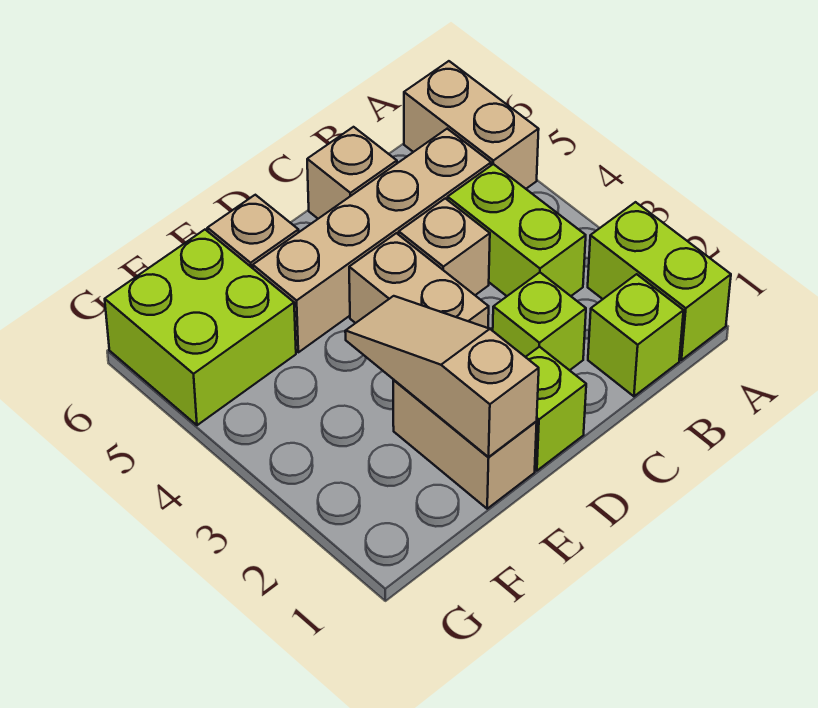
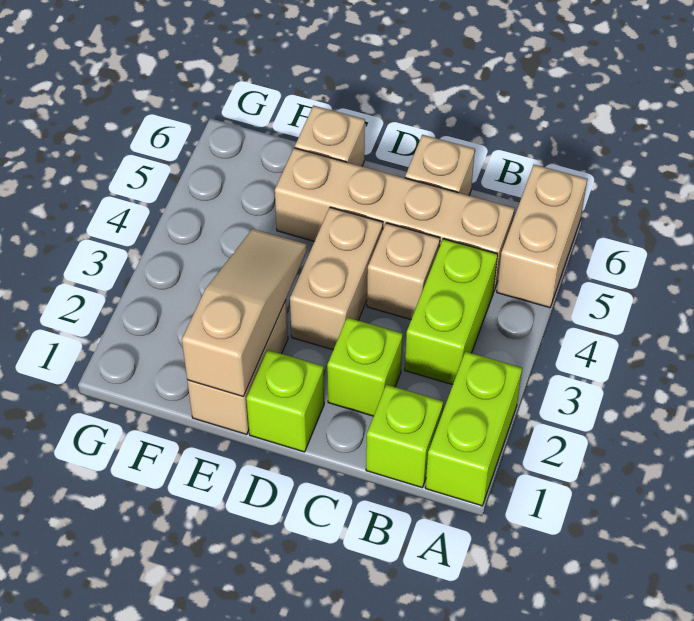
lime 2x2 brick [105,230,296,425] -> none

